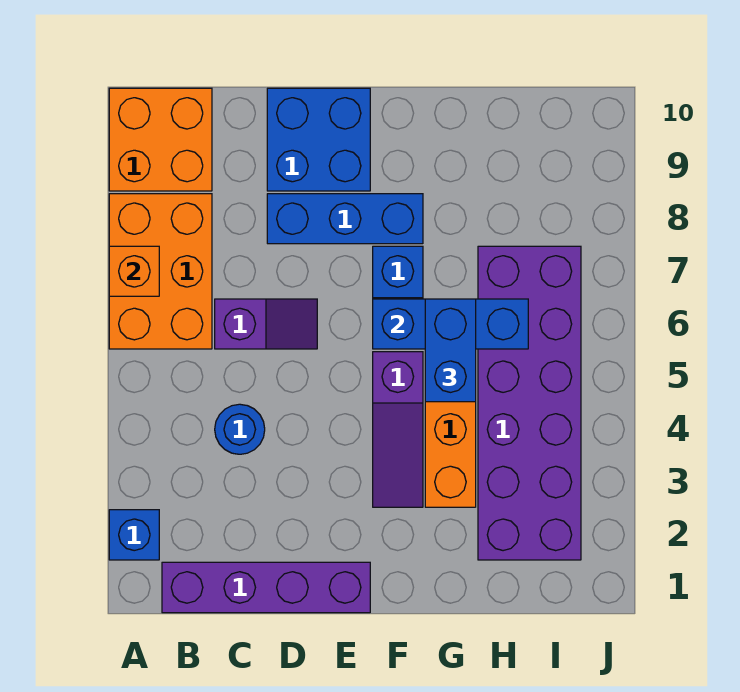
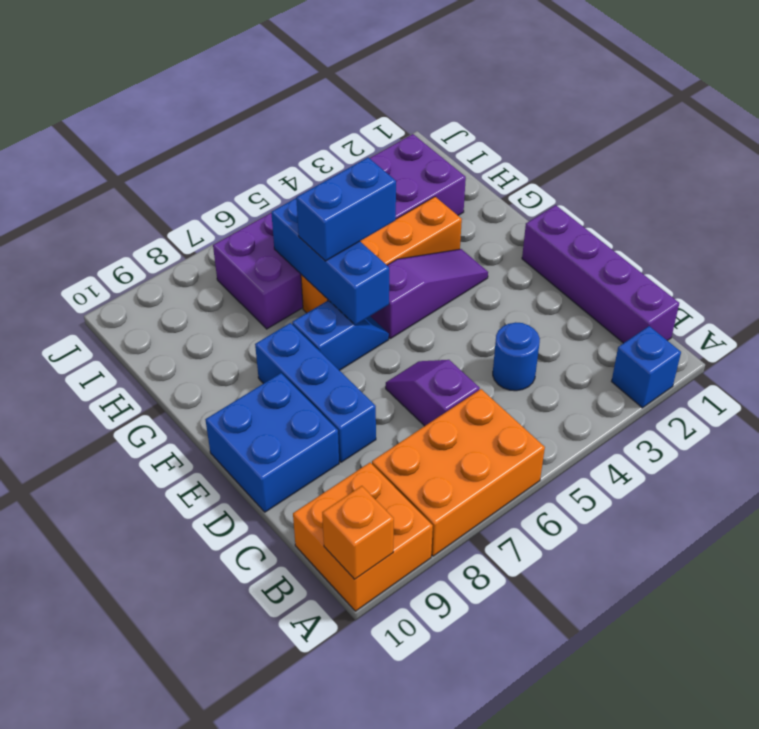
orange 1x1 brick [109,246,159,296] -> orange 1x1 brick moved to [322,486,394,579]

